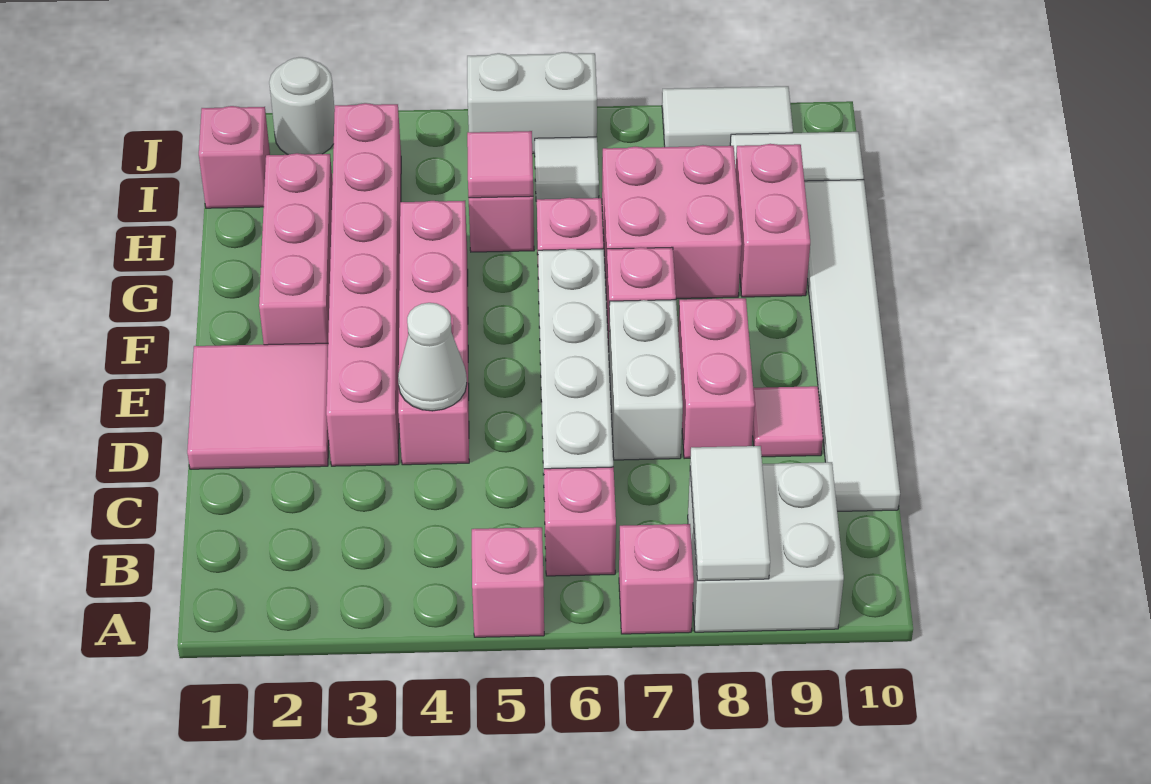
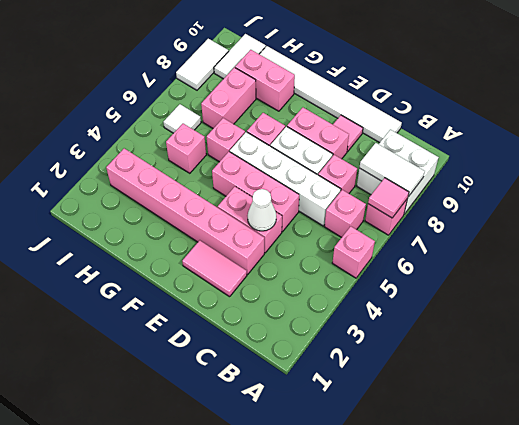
pink 2x2 tile [187,343,329,469] -> pink 1x2 tile [182,240,247,297]
pink 1x4 brick [398,201,469,465] -> pink 1x2 brick [218,187,282,253]
pink 1x3 brick [259,153,333,345] -> pink 1x3 brick moved to [212,152,299,232]
pink 2x2 brick [602,145,742,300] -> pink 1x2 brick [201,67,256,128]
pink 1x1 tile [467,131,533,198] -> pink 1x1 tile moved to [368,178,409,218]
pink 1x1 brick [199,106,270,208] -> pink 1x1 brick moved to [318,155,357,193]
white 1x1 round brick [269,57,335,155] -> none
white 1x2 brick [467,52,597,154] -> none

